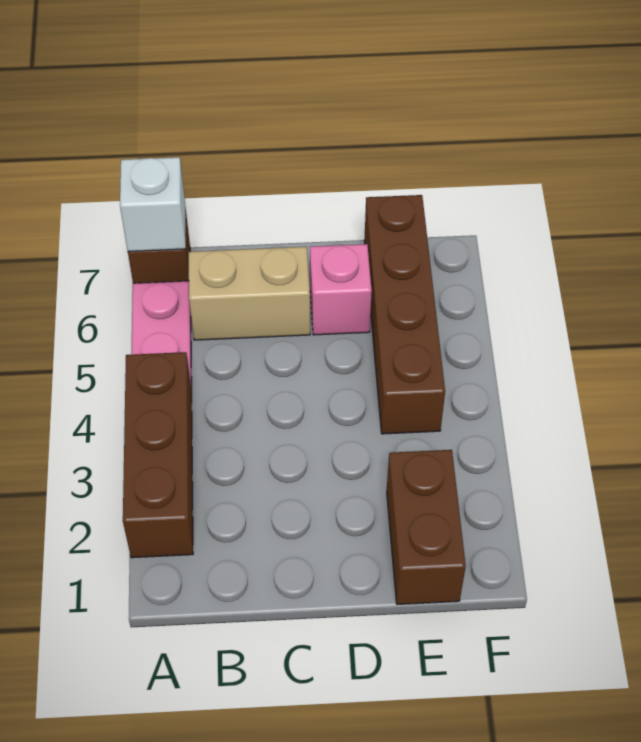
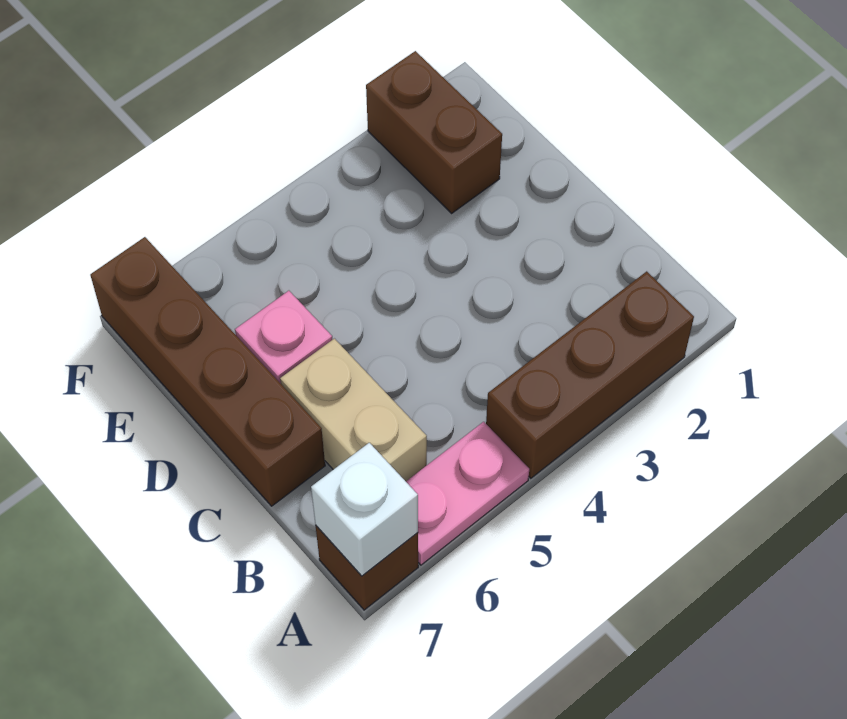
brown 1x2 brick [387,450,466,604] -> brown 1x2 brick turned to [366,51,502,213]
brown 1x4 brick [364,195,445,434] -> brown 1x4 brick turned to [90,237,325,506]

